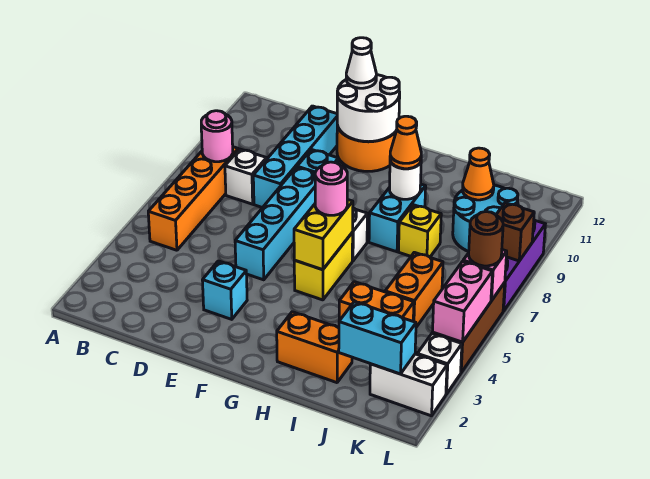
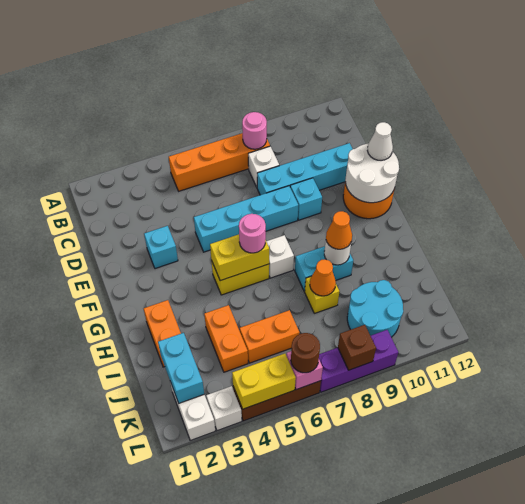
orange 1x1 cone [463,148,494,200] -> orange 1x1 cone moved to [310,259,336,296]
pink 1x2 brick [433,261,492,342] -> yellow 1x2 brick [232,354,296,409]

